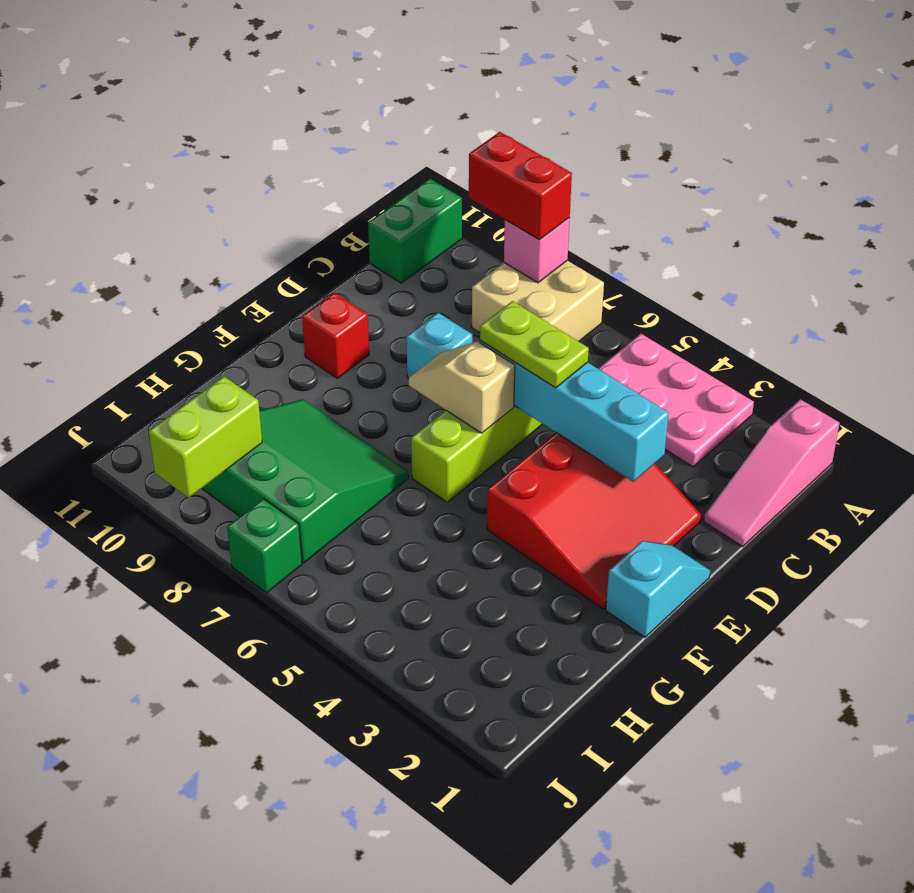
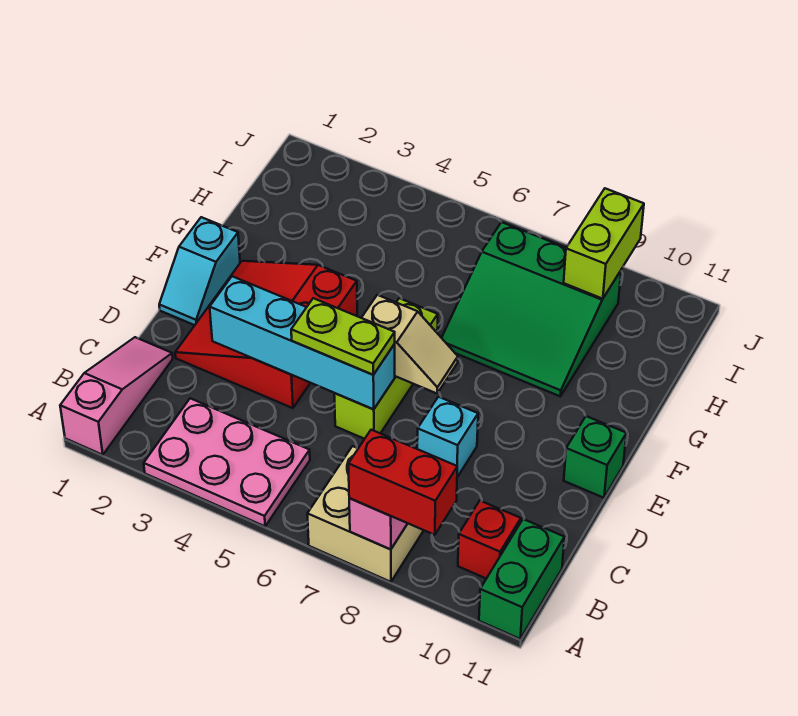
red 1x1 brick [302,293,369,378] -> red 1x1 brick moved to [458,501,521,579]
green 1x1 brick [227,499,302,593] -> green 1x1 brick moved to [564,416,626,498]

